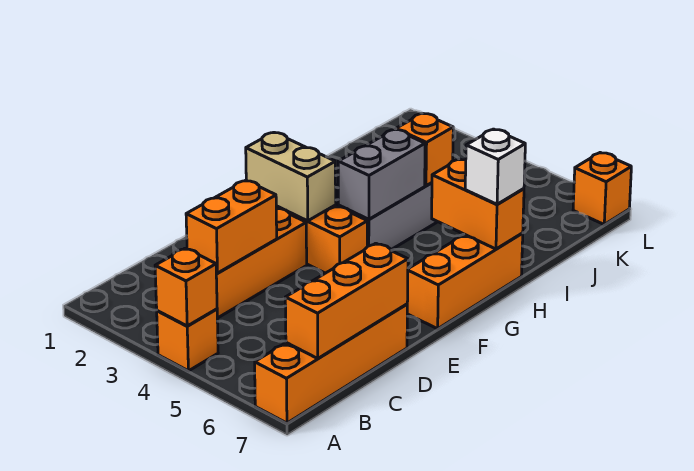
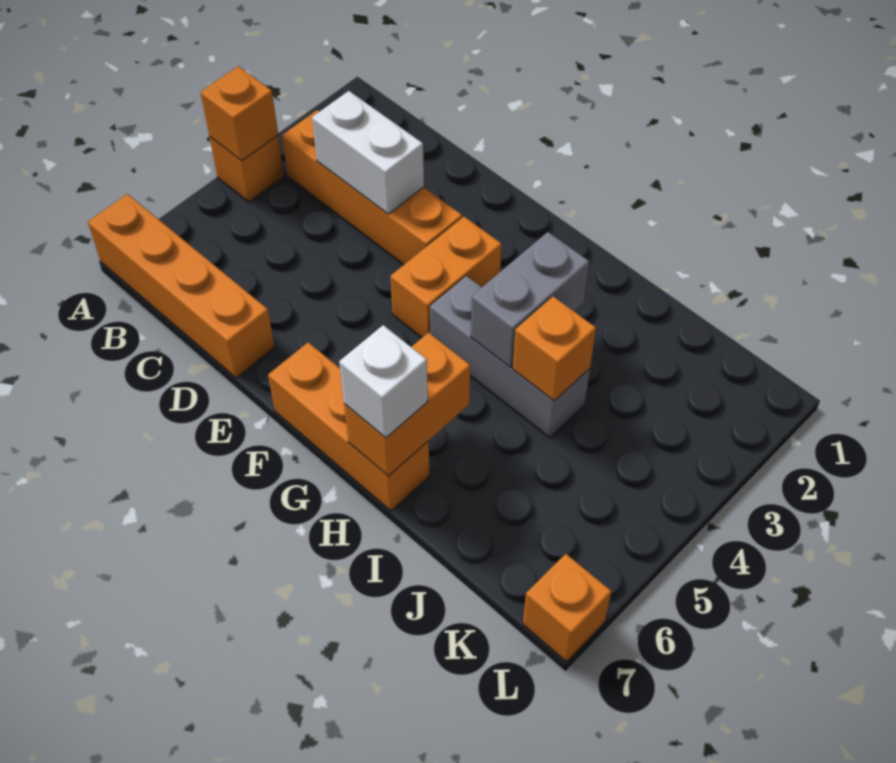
orange 1x3 brick [285,243,408,358] -> none
orange 1x2 brick [186,180,277,273] -> white 1x2 brick [312,91,424,214]
tan 1x2 brick [246,133,336,221] -> none
grey 1x2 brick [338,129,425,219] -> grey 1x2 brick turned to [471,232,589,368]

